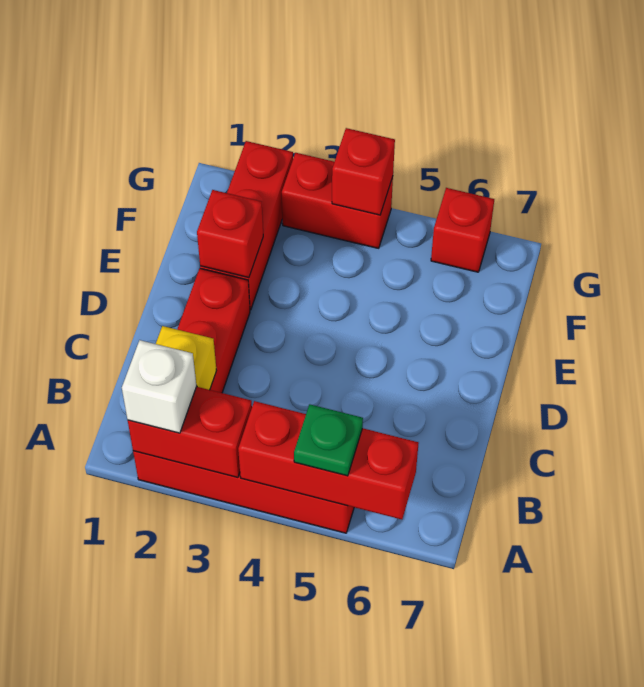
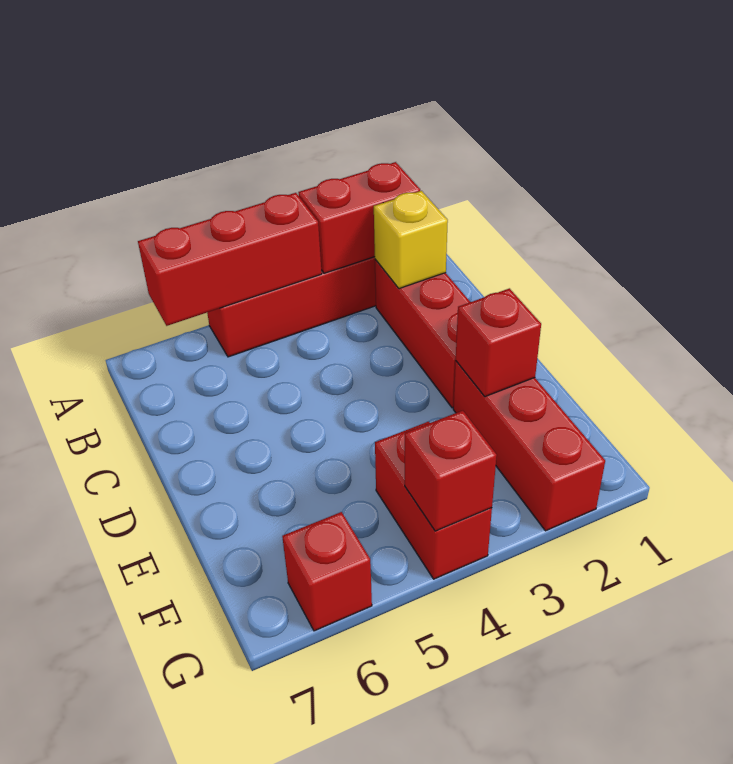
white 1x1 brick [122,340,197,433] -> none
green 1x1 plate [294,404,363,476] -> none
red 1x2 brick [282,153,393,248] -> red 1x2 brick turned to [375,422,492,579]

